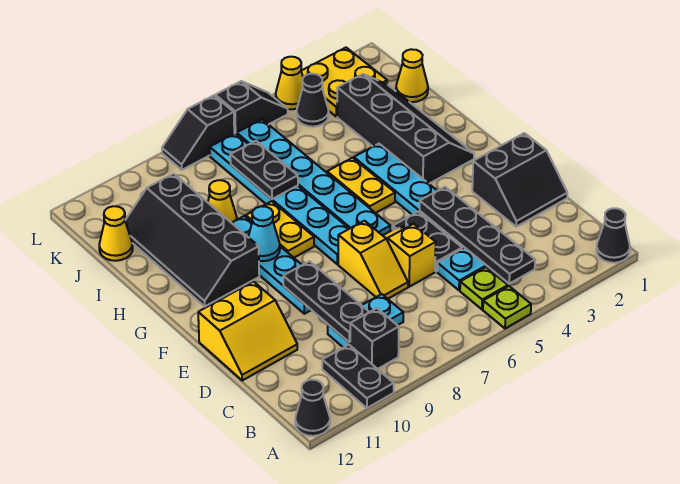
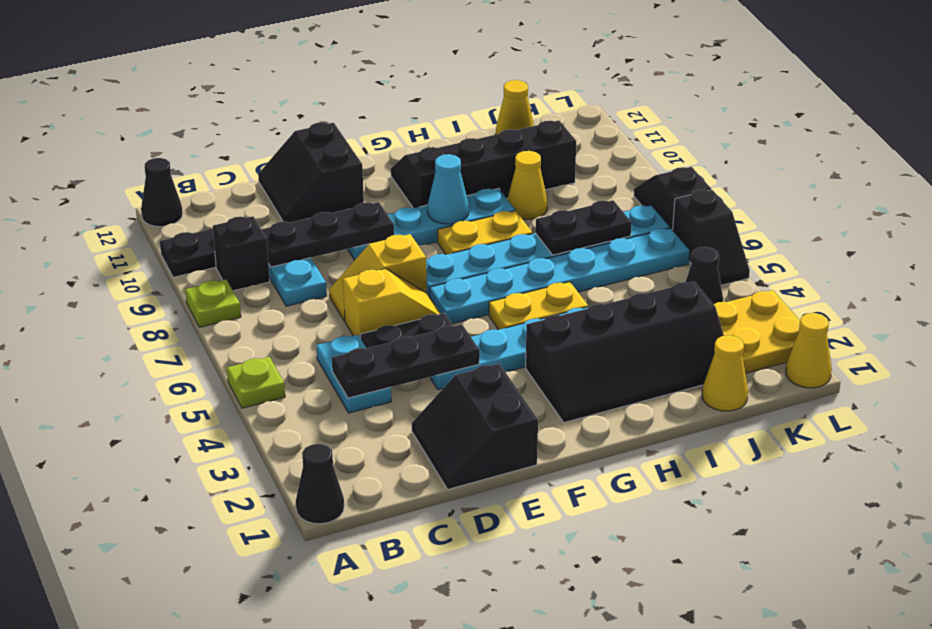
black 1x4 plate [420,187,535,284] -> black 1x3 plate [332,324,480,398]
lime 1x1 plate [460,267,508,309] -> lime 1x1 plate moved to [185,280,241,327]
yellow 2x2 slope [198,282,297,380] -> black 2x2 slope [258,122,364,223]
yellow 1x1 cone [276,57,303,109] -> yellow 1x1 cone moved to [786,313,832,388]

